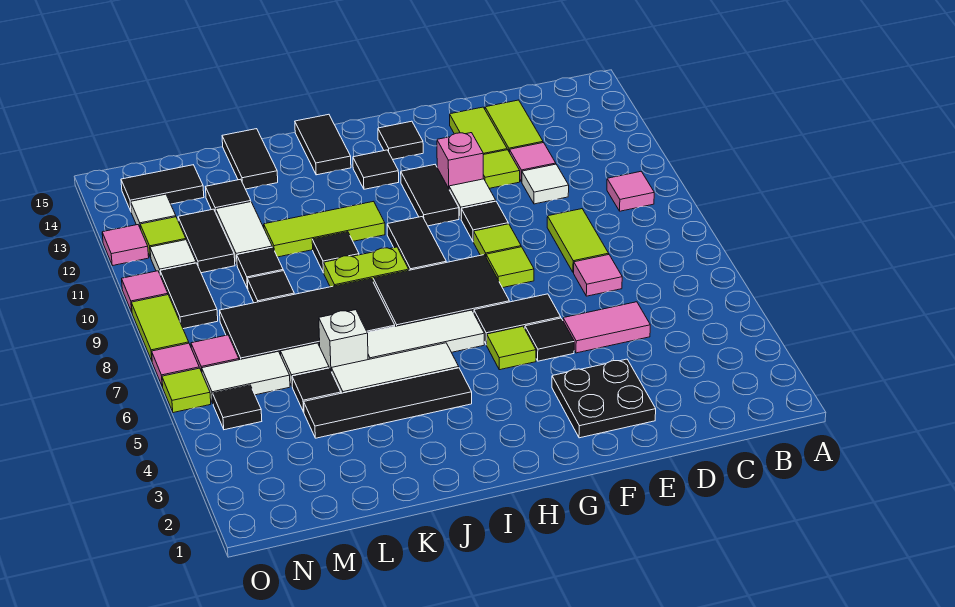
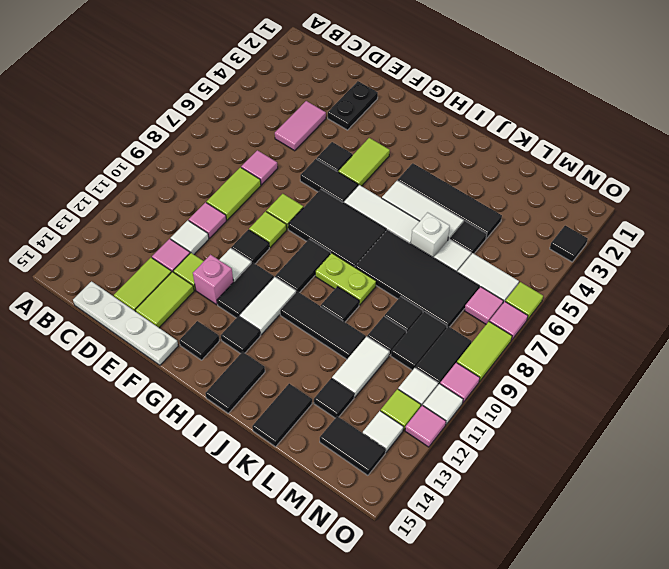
pink 1x1 tile [607,172,654,211] -> pink 1x1 tile moved to [189,202,226,238]
none -> white 1x4 plate [73,281,178,365]
pink 1x2 tile [563,302,650,353] -> pink 1x2 tile turned to [275,101,326,151]
black 2x2 plate [552,359,656,438] -> black 1x2 plate [328,81,378,130]
lime 1x1 tile [487,326,536,370] -> lime 1x2 tile [338,138,390,186]
none -> white 1x2 tile [239,277,296,335]
lime 1x3 tile [264,201,385,257] -> black 1x3 tile [280,291,365,359]
black 1x2 tile [178,209,235,273] -> black 1x2 tile moved to [391,311,447,370]
black 1x1 tile [213,385,262,430] -> black 1x1 tile moved to [550,226,588,262]
none -> white 1x1 tile [423,384,463,424]

